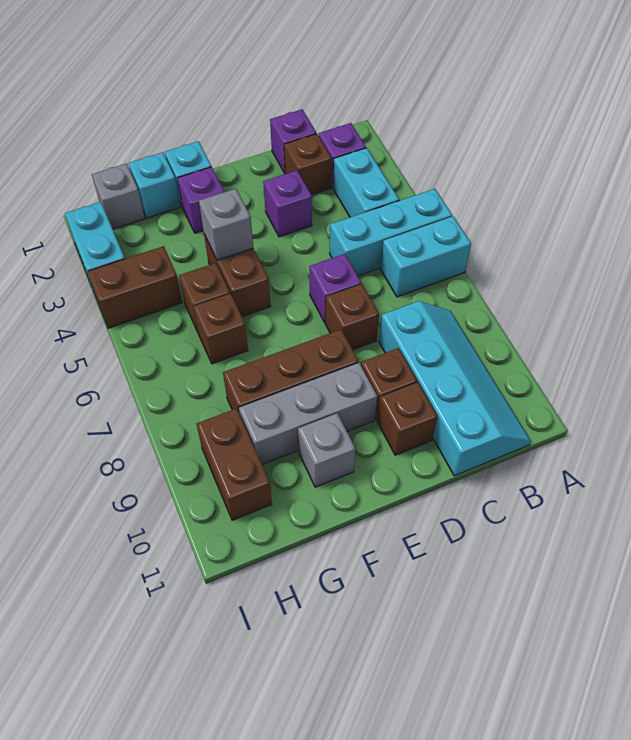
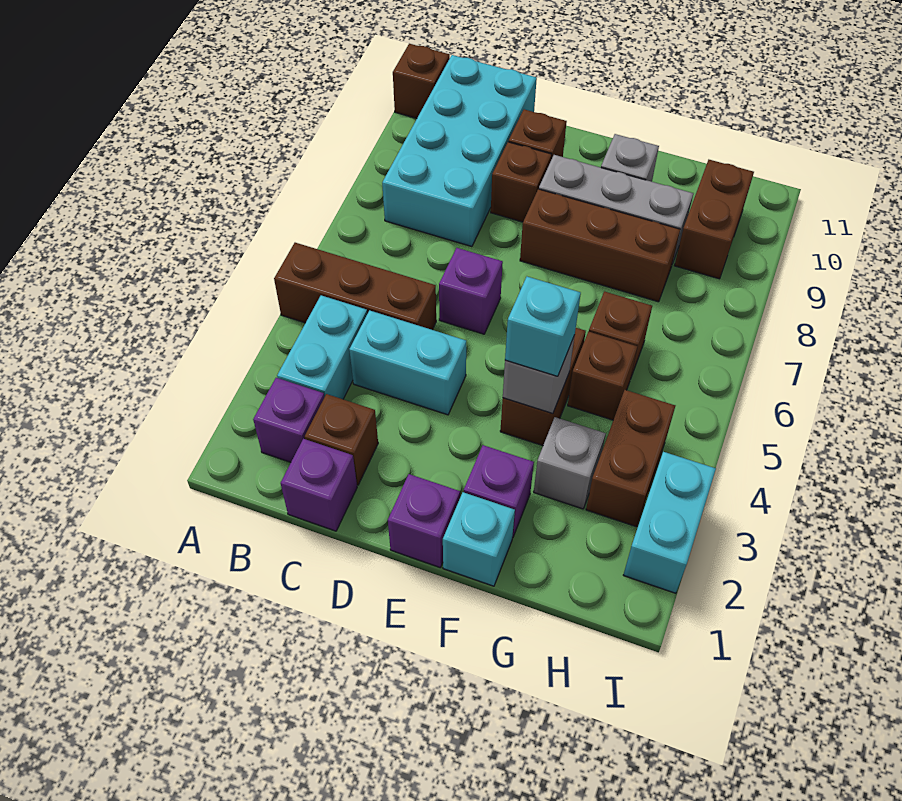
cyan 1x3 brick [330,189,452,276] -> brown 1x3 brick [274,243,436,330]
cyan 1x2 brick [381,216,471,297] -> cyan 1x2 brick moved to [349,310,466,415]
cyan 2x4 slope [379,301,531,476] -> cyan 2x4 brick [382,55,537,247]
purple 1x1 brick [263,170,312,237] -> purple 1x1 brick moved to [388,474,460,568]
brown 1x1 brick [325,284,379,350] -> brown 1x1 brick moved to [393,44,450,118]
cyan 1x1 brick [129,152,180,218] -> cyan 1x1 brick moved to [505,277,581,376]
grey 1x1 brick [92,164,145,229] -> grey 1x1 brick moved to [534,417,606,509]
brown 1x2 brick [88,246,182,328] -> brown 1x2 brick turned to [586,390,675,527]

